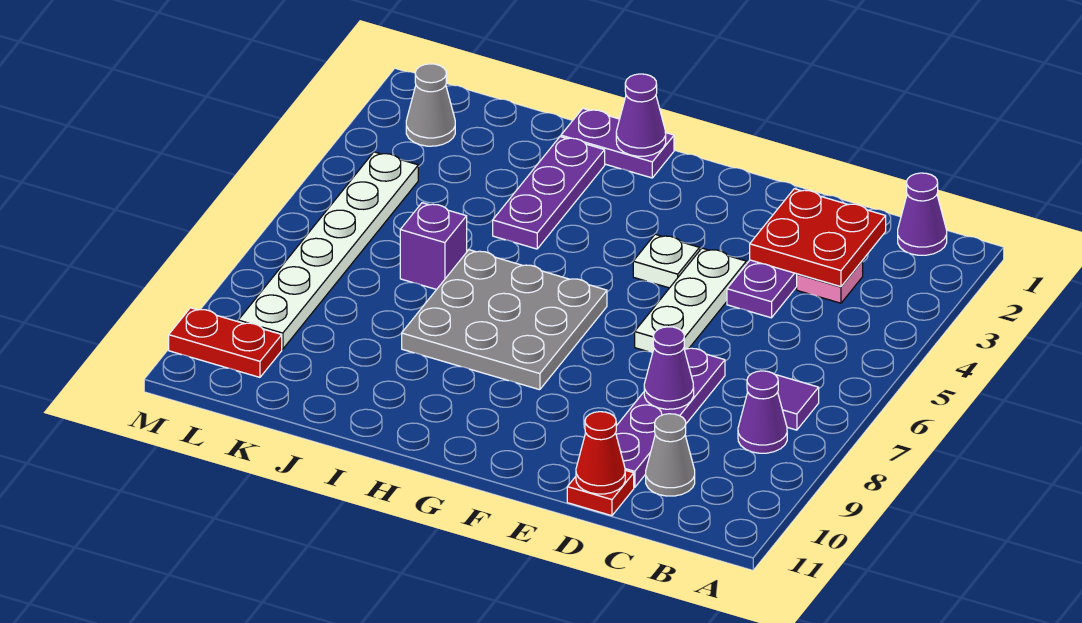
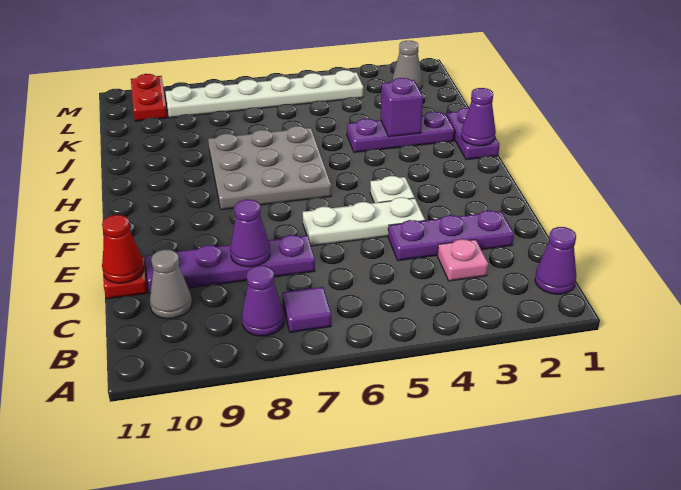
red 2x2 plate [750,189,886,287] -> none
purple 1x1 brick [400,203,467,290] -> purple 1x1 brick moved to [381,78,423,137]

